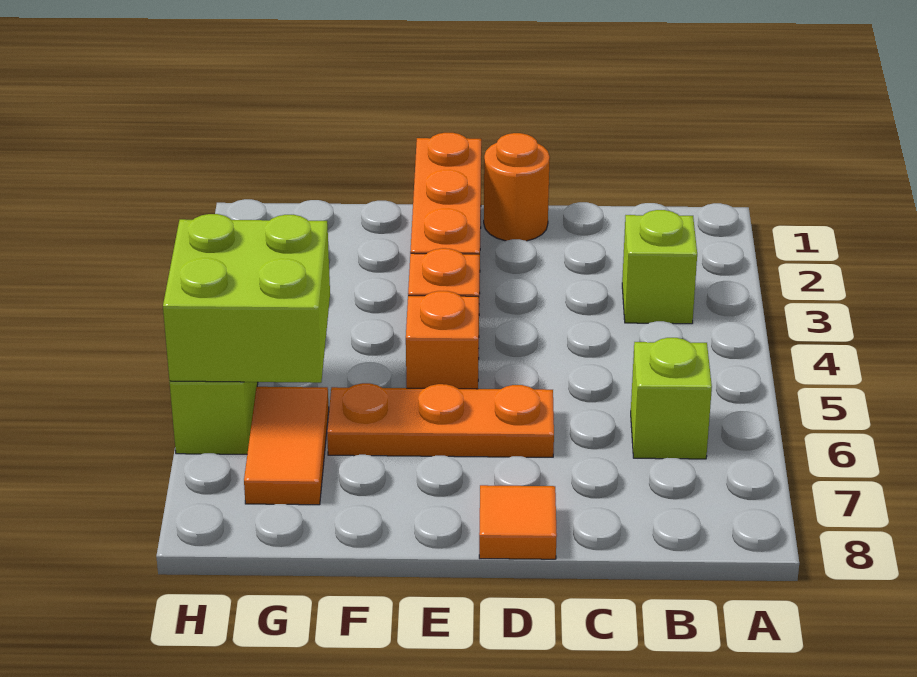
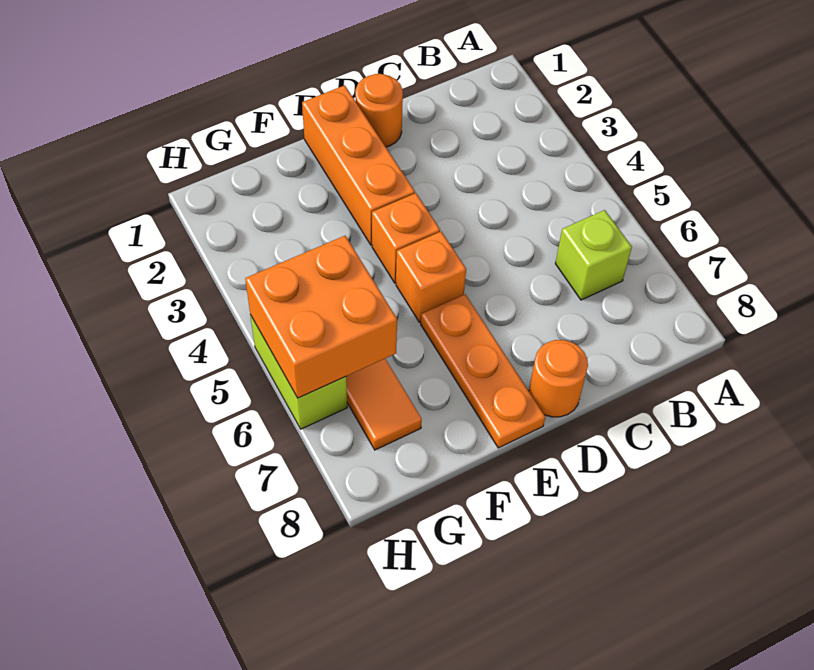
lime 1x1 brick [622,210,697,324] -> none
orange 1x3 plate [327,383,554,457] -> orange 1x3 plate turned to [421,294,545,448]
orange 1x1 tile [479,485,557,559] -> orange 1x1 round brick [529,340,588,417]
lime 2x2 brick [163,214,330,383] -> orange 2x2 brick [245,236,397,398]

